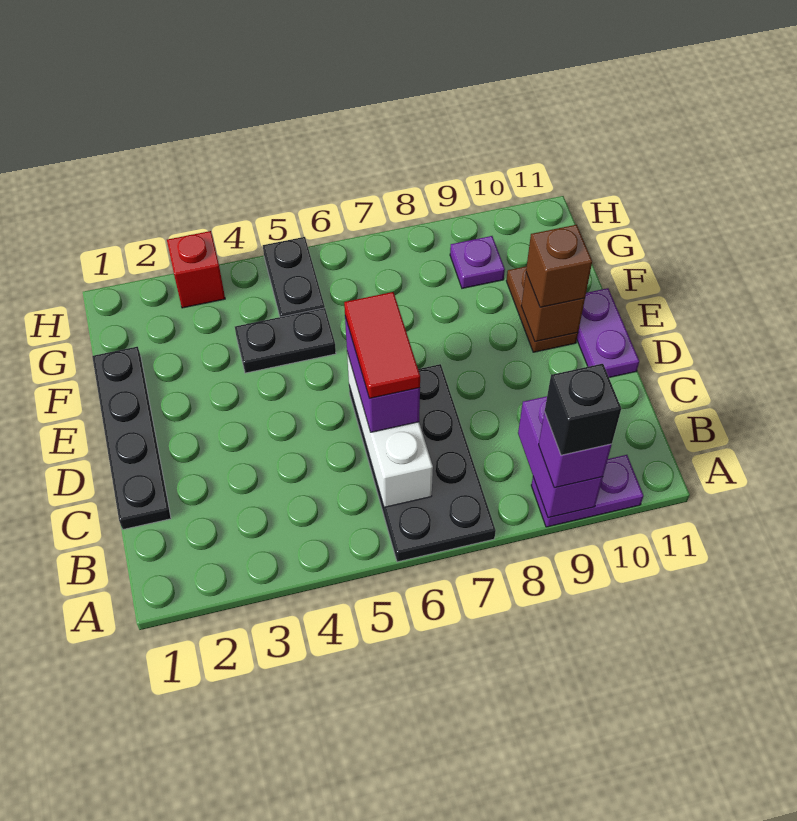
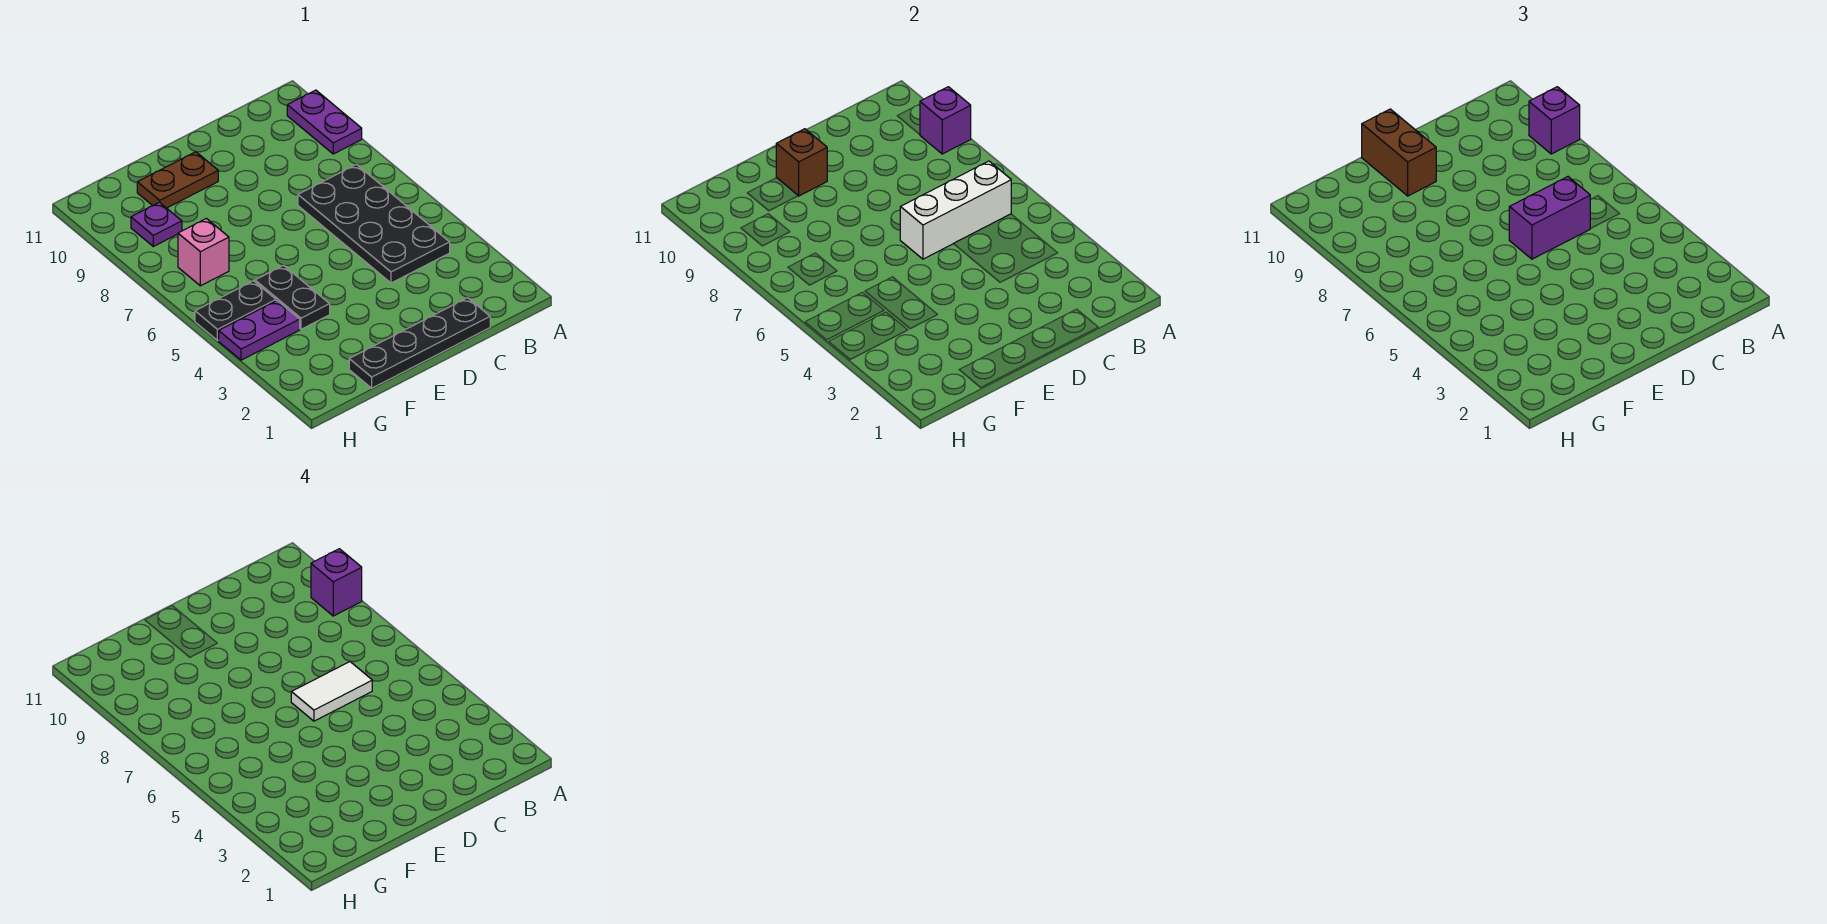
black 2x4 plate [349,364,496,562] -> black 2x4 plate turned to [298,164,450,283]
purple 1x2 brick [518,396,603,518] -> purple 1x1 brick [920,87,971,154]
black 1x1 brick [545,364,621,455] -> purple 1x1 brick [311,549,362,616]
red 1x2 tile [344,292,420,399] -> white 1x2 tile [291,662,372,721]
purple 1x2 plate [577,288,639,377] -> purple 1x2 plate moved to [219,301,300,360]
brown 1x1 brick [526,225,592,307] -> brown 1x2 brick [1362,109,1436,196]
none -> pink 1x1 brick [178,219,229,286]
red 1x1 brick [167,231,225,308] -> none

